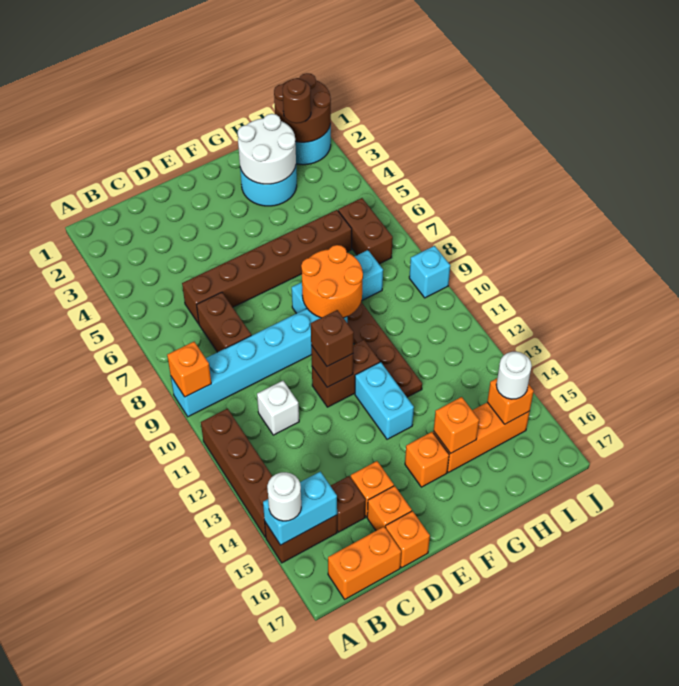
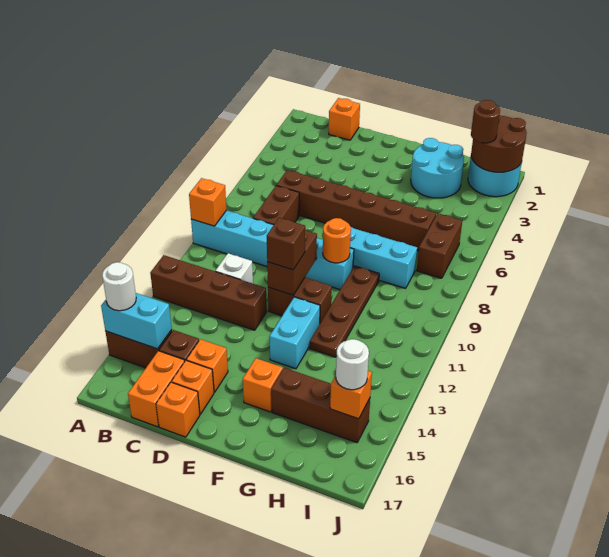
brown 1x4 brick [201,408,272,537] -> brown 1x4 brick turned to [150,255,267,330]
orange 1x2 brick [328,527,401,599] -> orange 1x2 brick turned to [128,351,185,427]
brown 1x1 brick [311,345,353,387] -> brown 1x2 brick [267,230,317,295]
orange 2x2 round brick [301,245,363,318] -> orange 1x1 round brick [323,218,351,263]
white 2x2 round brick [238,114,296,184] -> none
orange 1x3 brick [433,402,530,472] -> brown 1x3 brick [271,368,370,443]
orange 1x1 brick [434,397,479,453] -> orange 1x1 brick moved to [329,98,360,140]
cyan 1x1 brick [409,246,450,298] -> none

